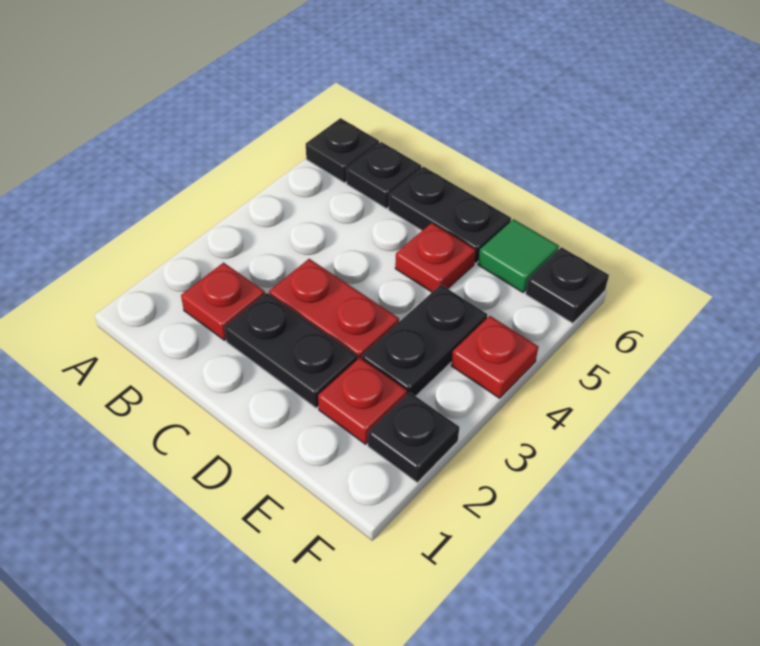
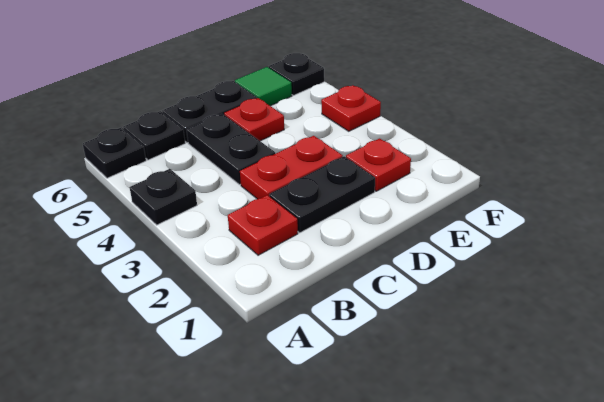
black 1x2 plate [362,285,487,396] -> black 1x2 plate moved to [187,114,275,185]
black 1x1 plate [368,392,459,482] -> black 1x1 plate moved to [129,169,197,225]

